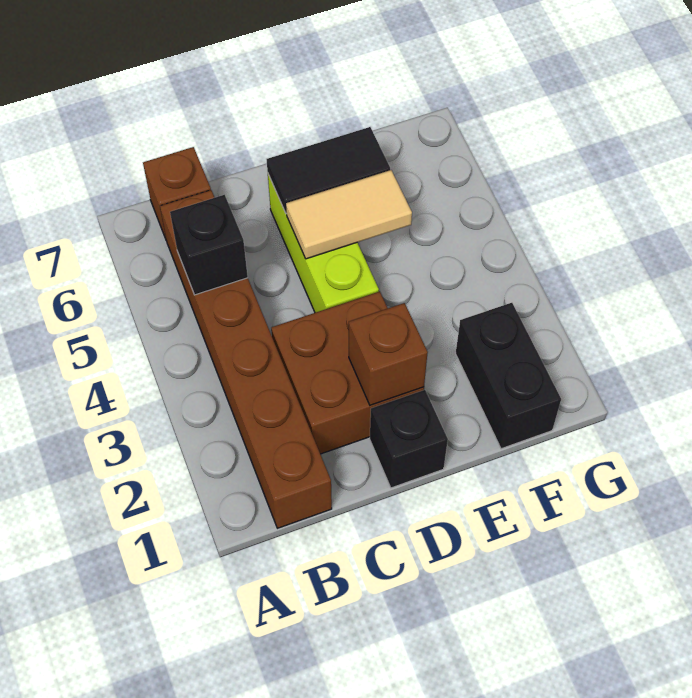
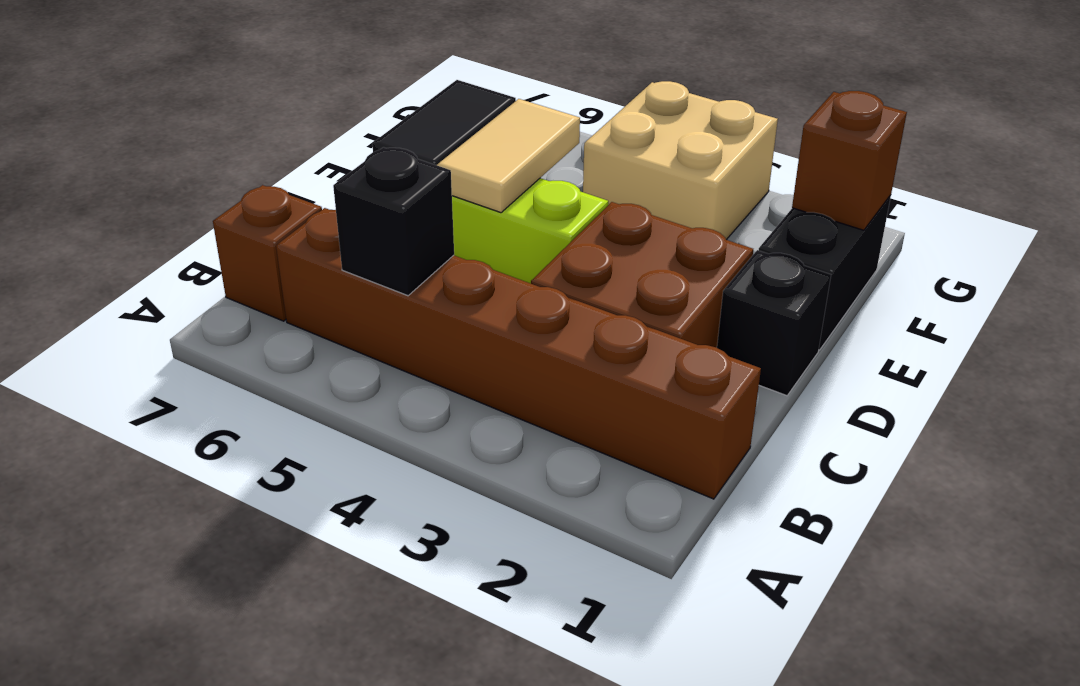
brown 1x1 brick [349,303,428,405] -> brown 1x1 brick moved to [792,91,907,230]
black 1x2 brick [456,303,561,449] -> black 1x2 brick turned to [759,195,891,350]
none -> tan 2x2 brick [583,81,778,240]

